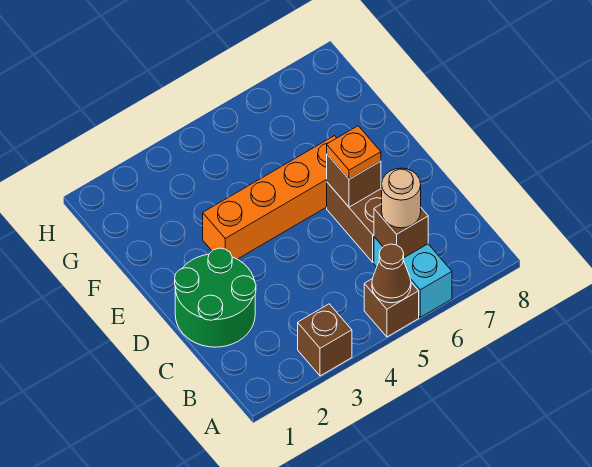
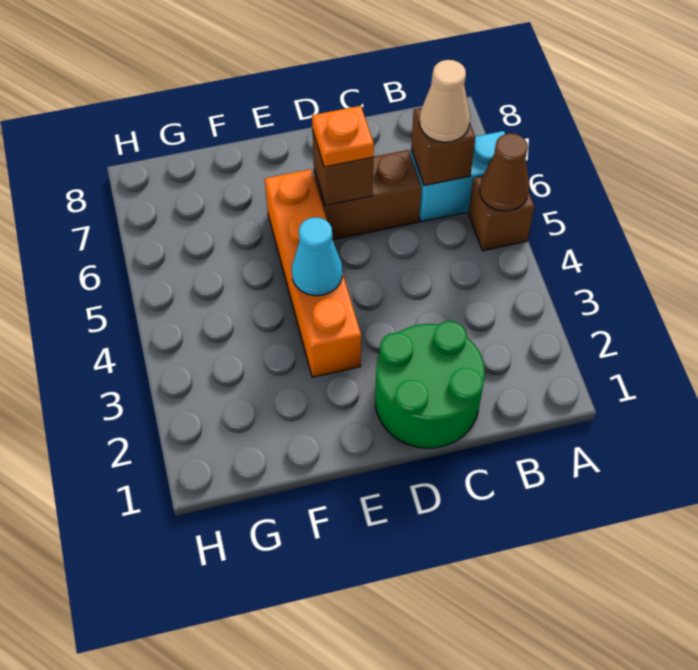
brown 1x1 brick [298,304,352,376] -> none
tan 1x1 round brick [382,168,421,228] -> tan 1x1 cone [420,60,470,142]
none -> cyan 1x1 cone [292,217,342,296]

